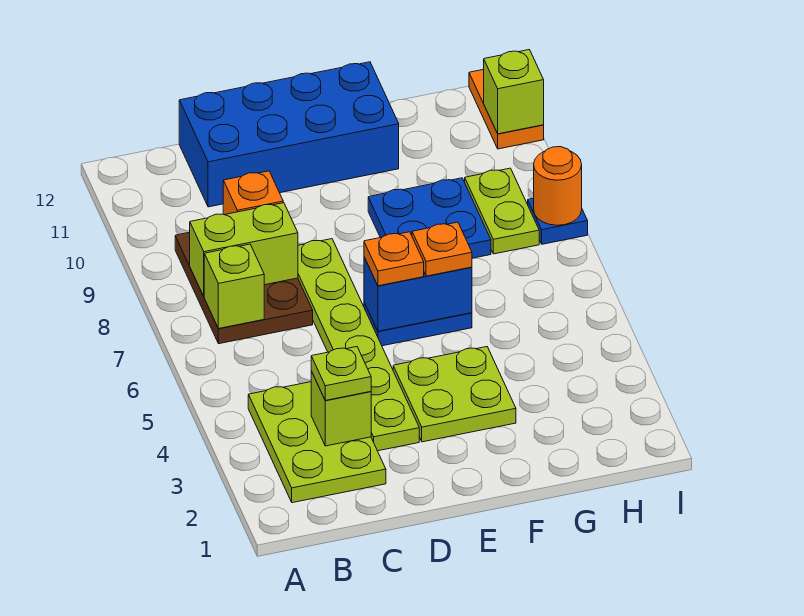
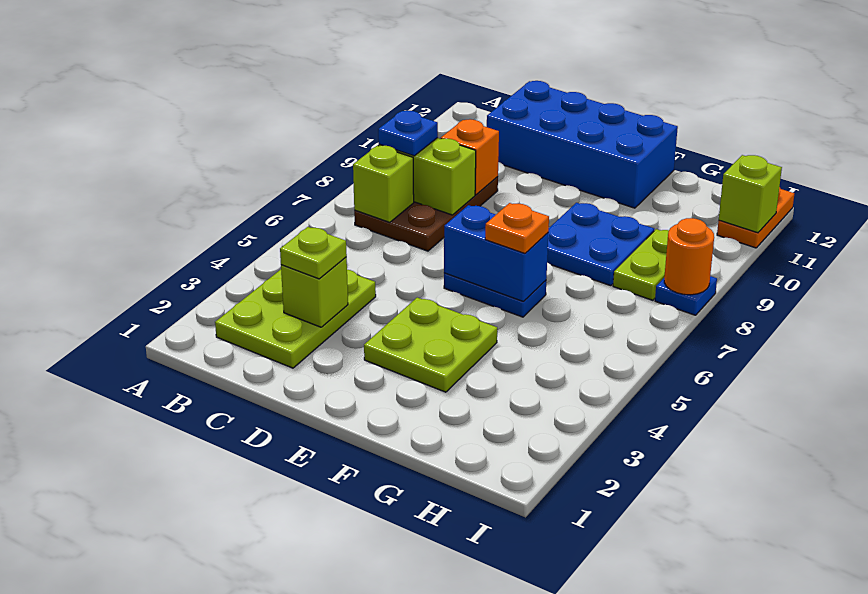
none -> blue 1x1 plate [378,111,438,156]
lime 1x6 plate [298,239,419,451] -> none
orange 1x1 plate [364,232,424,286] -> none

